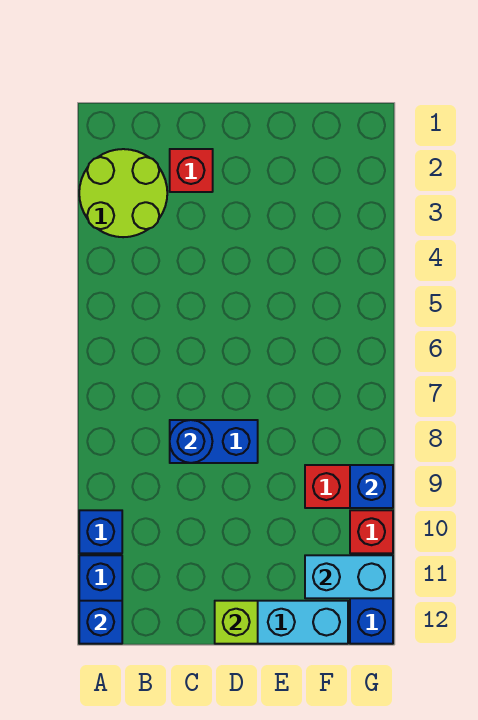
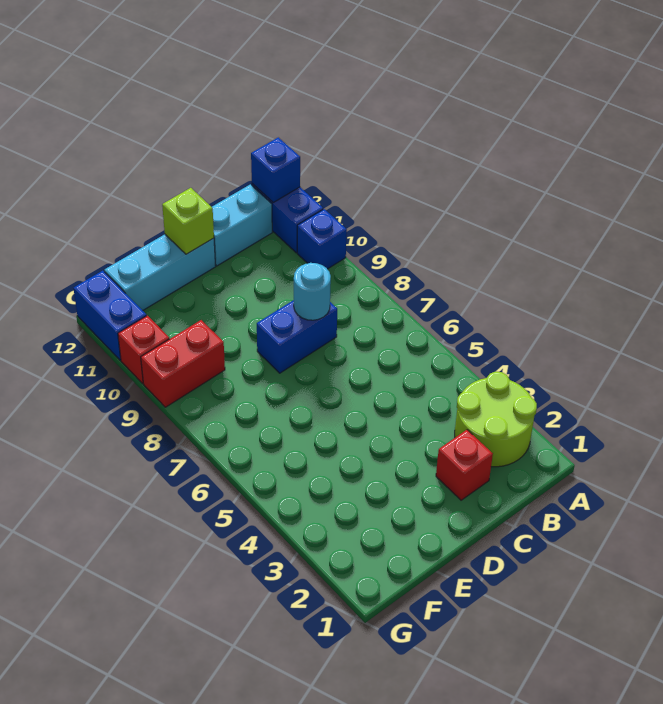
blue 1x1 round brick [170,420,212,463] -> cyan 1x1 round brick [294,263,331,320]
cyan 1x2 brick [305,555,393,598] -> cyan 1x2 brick moved to [212,184,272,266]
blue 1x1 brick [350,465,393,508] -> none

